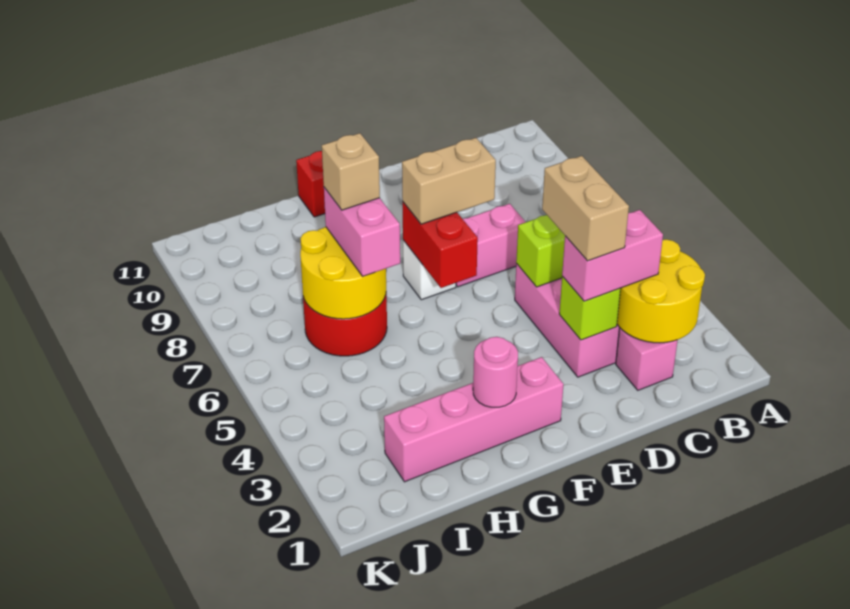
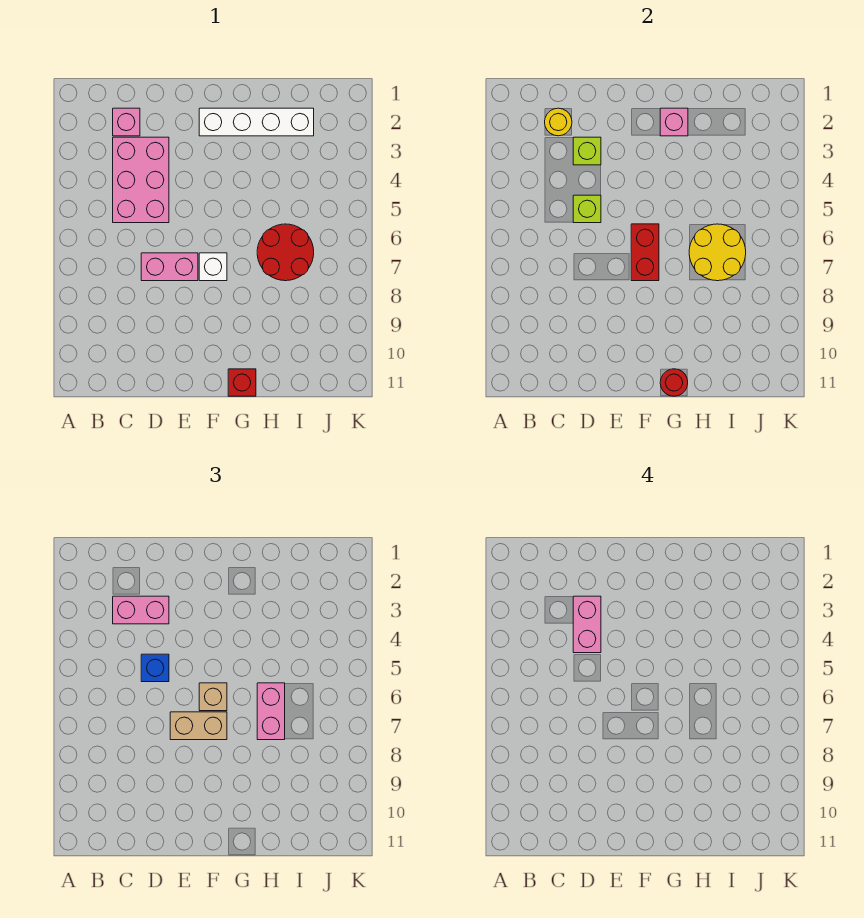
yellow 2x2 round brick [617,239,705,343] -> yellow 1x1 round brick [545,108,572,136]
tan 1x2 brick [542,156,629,261] -> pink 1x2 brick [573,596,601,653]
none -> blue 1x1 brick [141,654,169,682]
pink 1x4 brick [384,357,564,482] -> white 1x4 brick [199,108,314,136]
pink 1x1 round brick [473,337,518,407] -> pink 1x1 brick [660,108,688,136]
none -> red 1x1 round brick [660,369,688,396]
tan 1x1 brick [322,133,380,210] -> tan 1x1 brick moved to [199,683,227,711]

